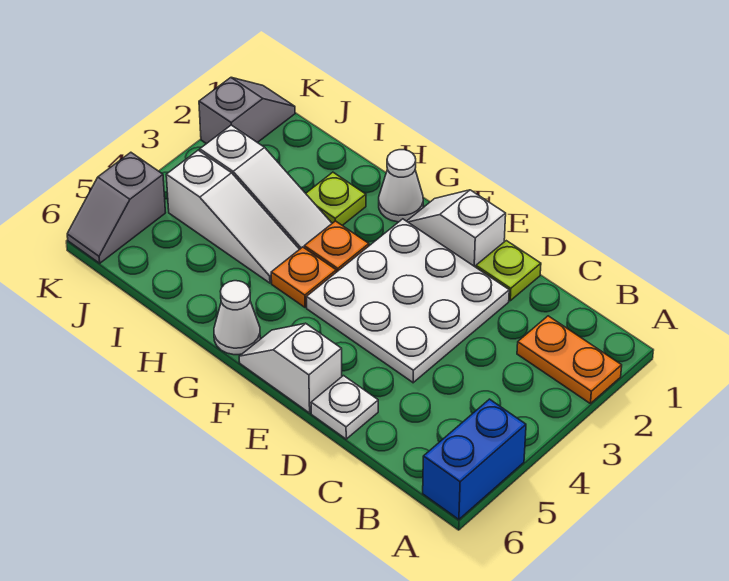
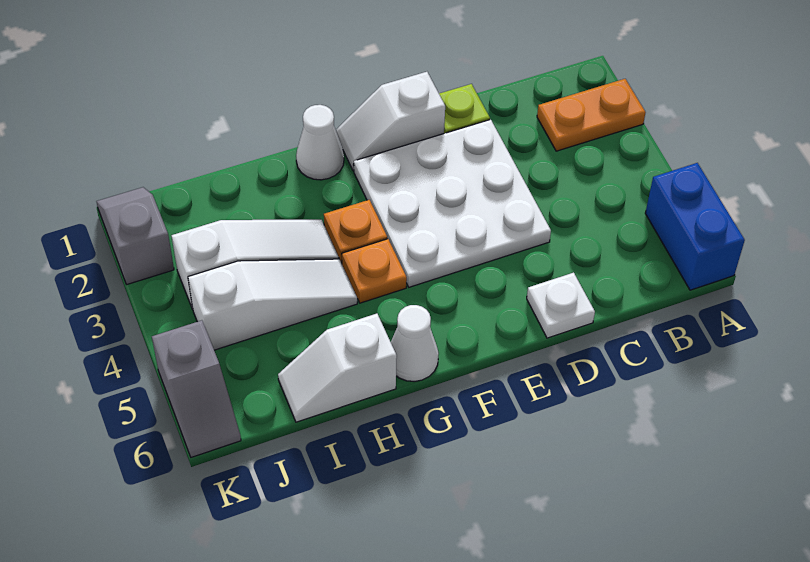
white 1x2 slope [239,323,342,413] -> white 1x2 slope moved to [278,314,397,422]
lime 1x1 plate [306,172,366,225] -> none

